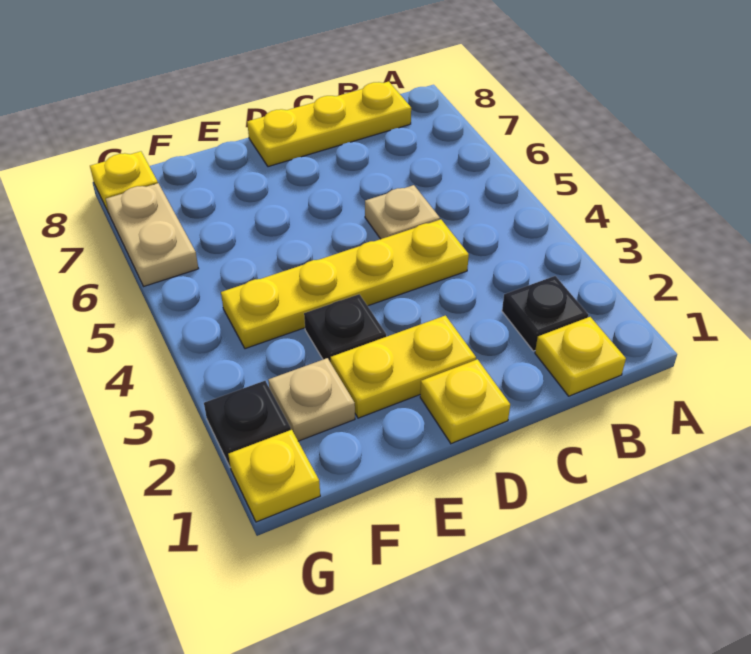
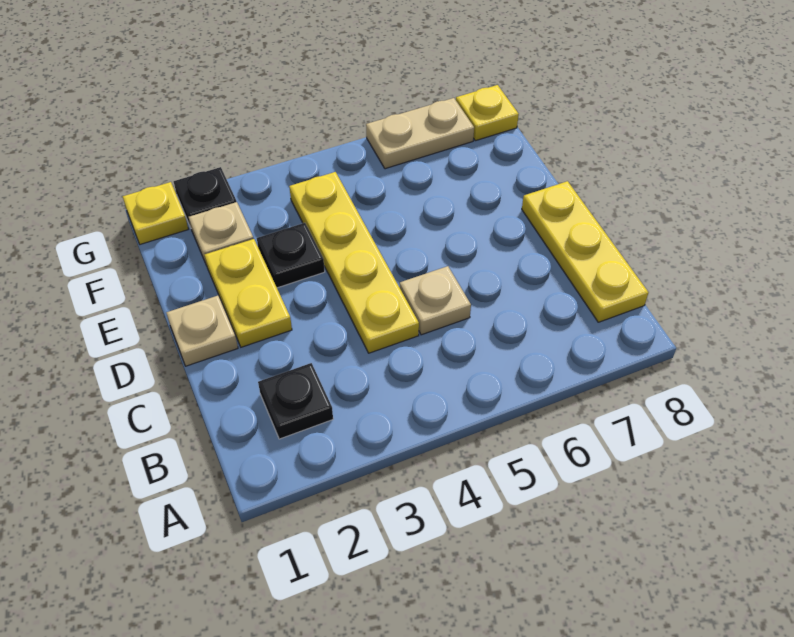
yellow 1x1 plate [535,317,626,396] -> none
yellow 1x1 plate [420,359,510,444] -> tan 1x1 plate [166,295,238,366]

